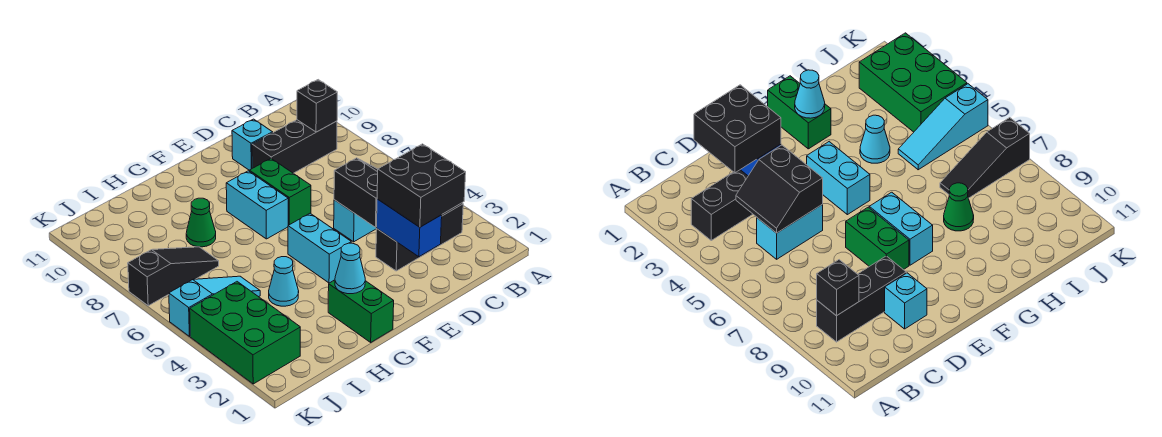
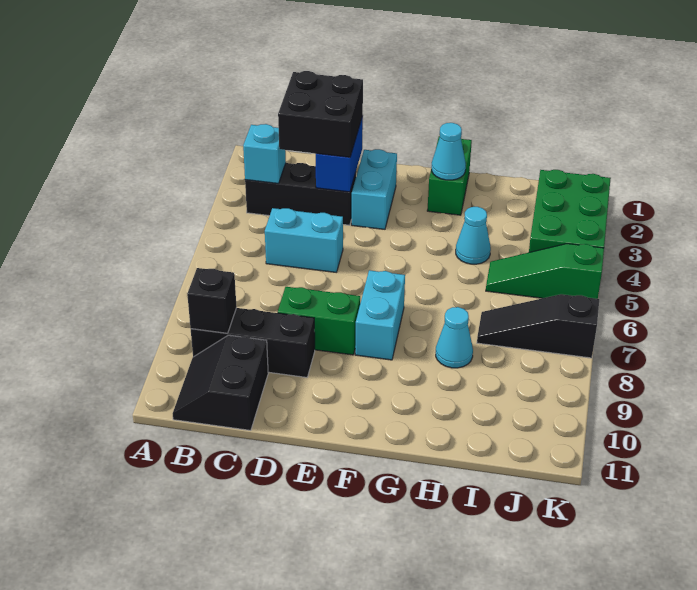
black 2x2 slope [334,158,378,227] -> black 2x2 slope moved to [173,335,268,430]
cyan 1x1 brick [232,119,273,170] -> cyan 1x1 brick moved to [243,124,286,183]
green 1x2 brick [249,159,311,225] -> green 1x2 brick turned to [278,287,360,355]
cyan 1x2 brick [288,213,351,283] -> cyan 1x2 brick moved to [352,149,397,229]
green 1x1 cone [186,198,216,247] -> cyan 1x1 cone [436,307,473,368]
cyan 1x3 slope [169,276,260,336] -> green 1x3 slope [486,244,604,299]

